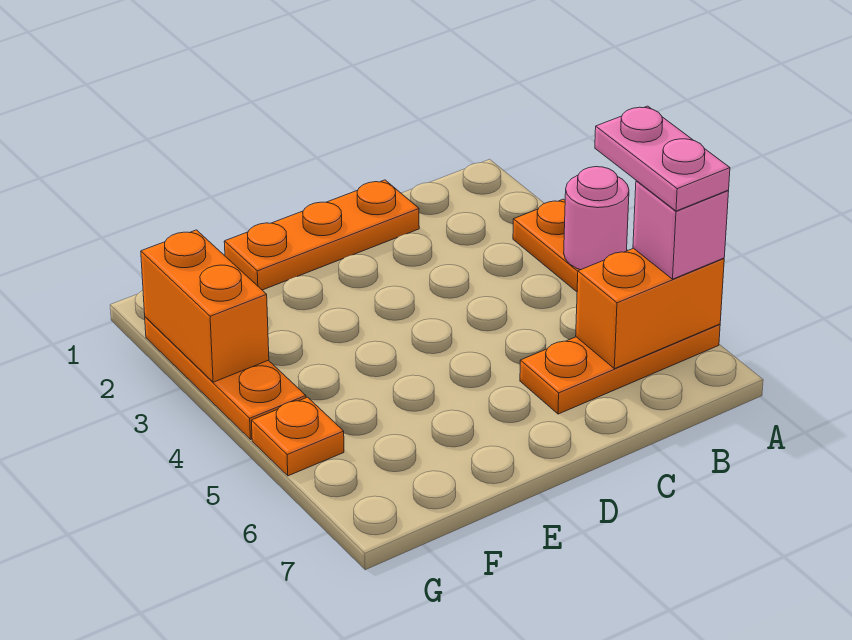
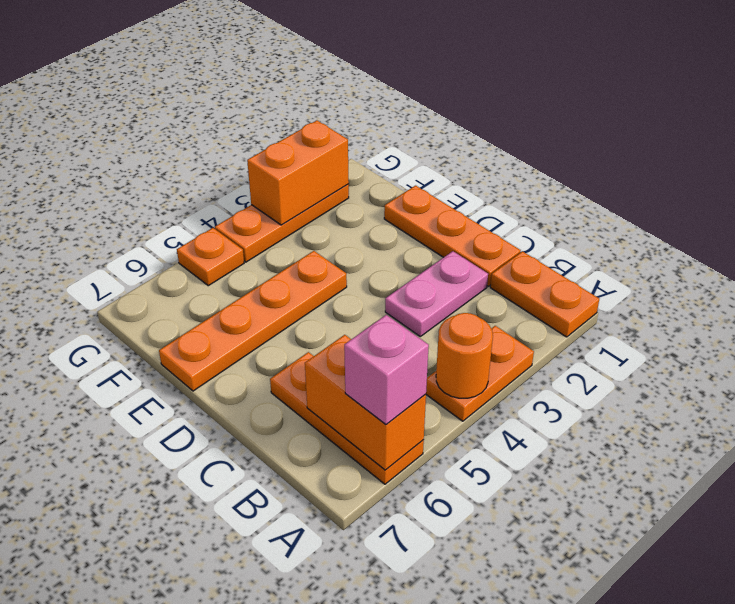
none -> orange 1x2 plate [490,251,599,337]
pink 1x1 round brick [564,167,629,270] -> orange 1x1 round brick [436,313,493,398]
pink 1x2 plate [595,106,730,211] -> pink 1x2 plate moved to [385,251,488,336]
none -> orange 1x4 plate [159,251,347,391]

